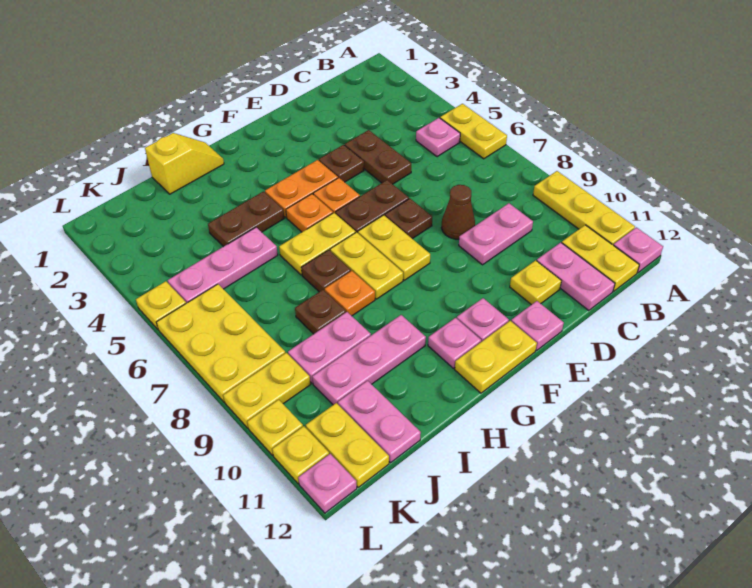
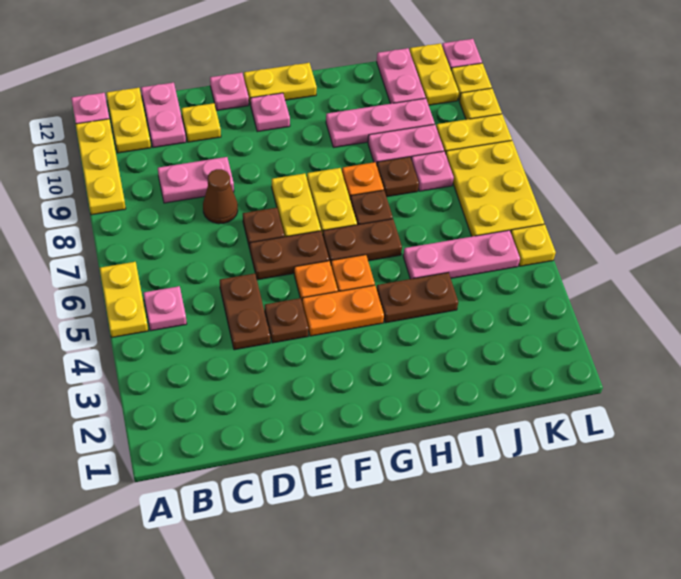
yellow 1x2 plate [279,213,356,275] -> brown 1x2 plate [323,219,402,264]
pink 1x1 plate [428,318,481,368] -> pink 1x1 plate moved to [411,151,454,191]
yellow 1x2 slope [145,133,224,194] -> none

